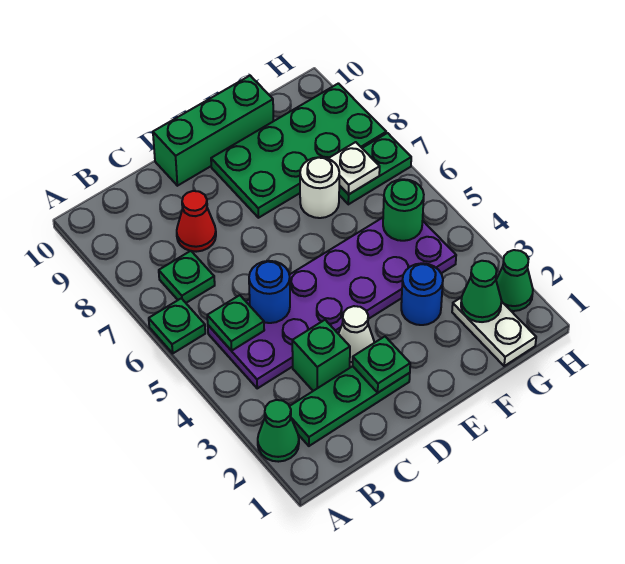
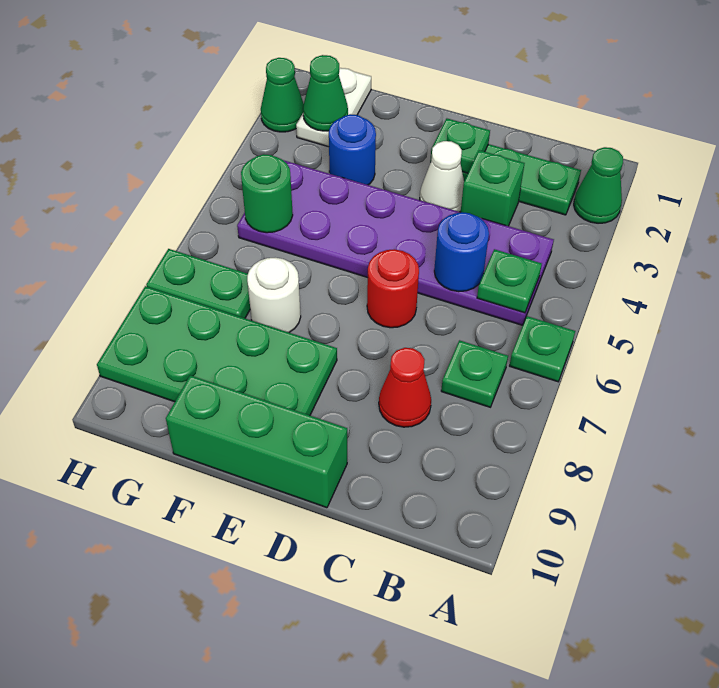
none -> red 1x1 round brick [367,249,419,328]
white 1x1 plate [328,142,380,195] -> none

